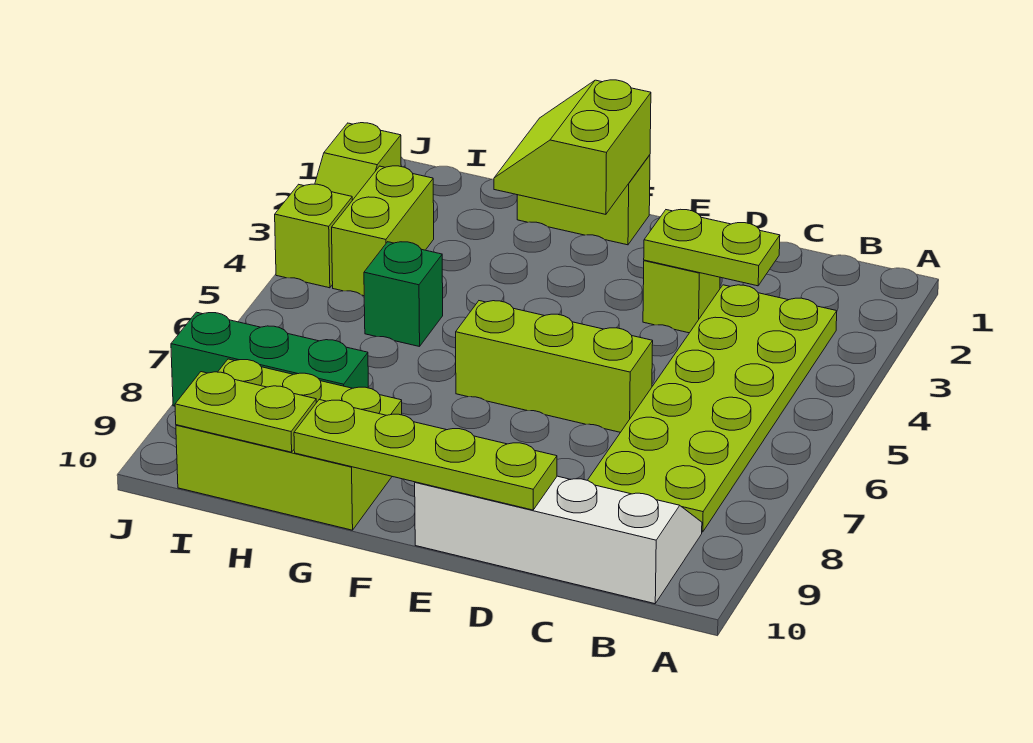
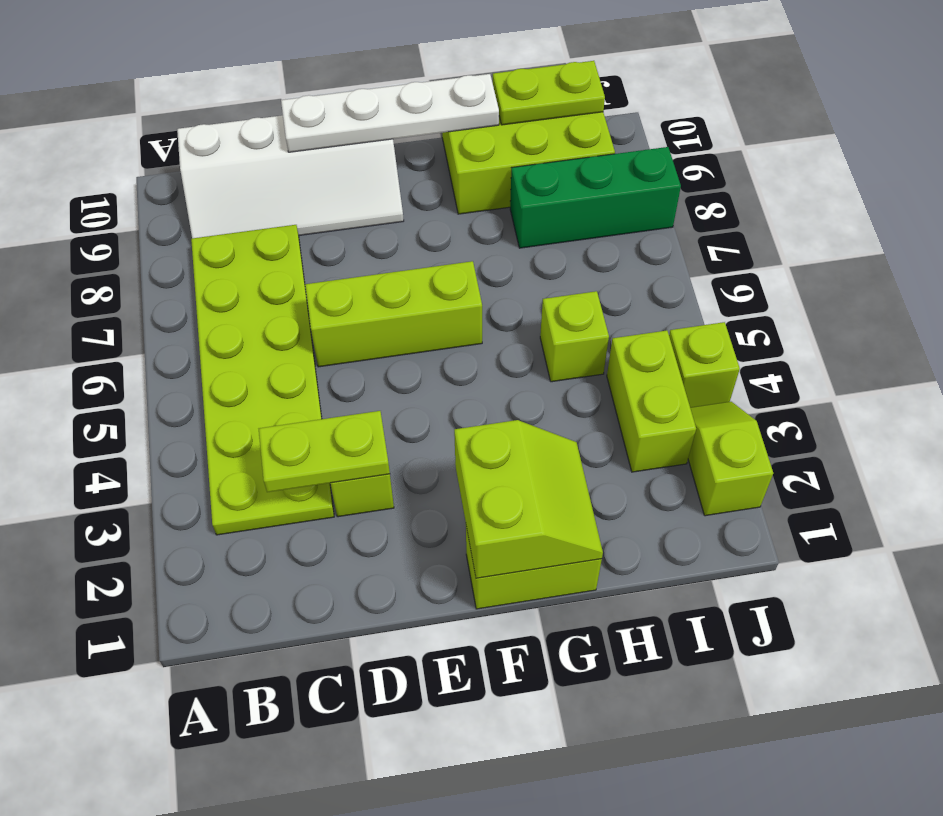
lime 1x4 plate [294,400,557,510] -> white 1x4 plate [281,74,499,152]
green 1x1 brick [364,242,443,347] -> lime 1x1 brick [540,291,609,382]

